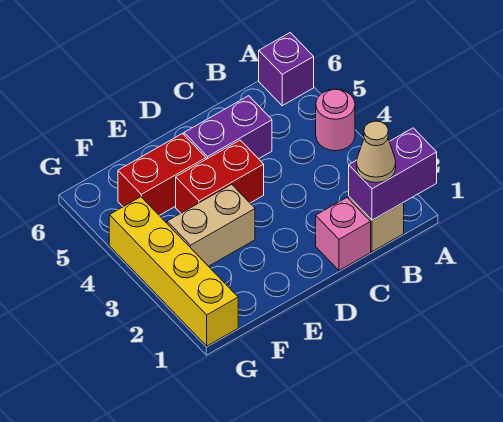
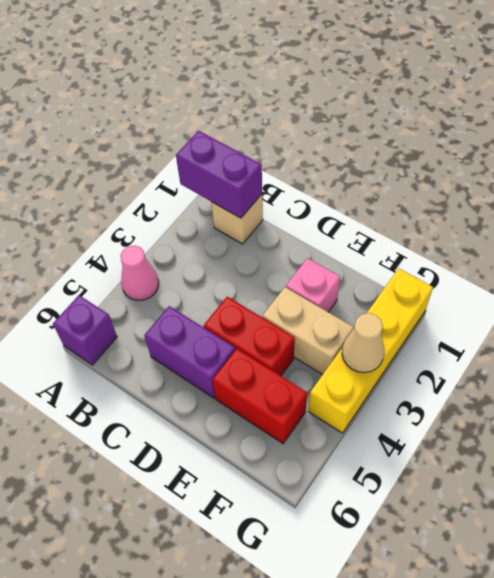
pink 1x1 round brick [316,89,355,151] -> pink 1x1 cone [121,246,159,300]
tan 1x1 cone [357,121,396,183] -> tan 1x1 cone moved to [342,313,384,373]
pink 1x1 brick [316,198,371,271] -> pink 1x1 brick moved to [286,258,340,312]

